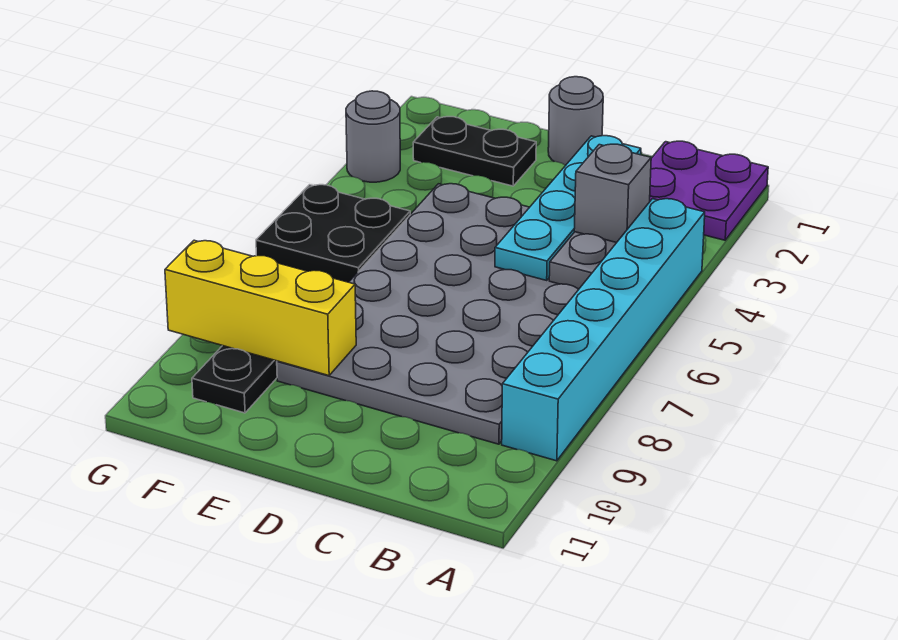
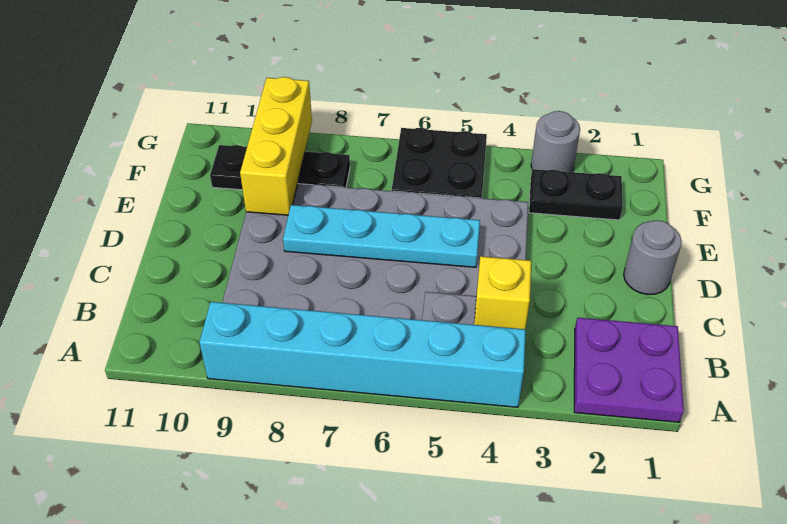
grey 1x1 brick [574,144,651,243] -> yellow 1x1 brick [474,256,531,329]
cyan 1x4 plate [495,136,641,280] -> cyan 1x4 plate moved to [283,205,480,267]
black 1x2 plate [413,117,536,186] -> black 1x2 plate turned to [529,169,623,220]

